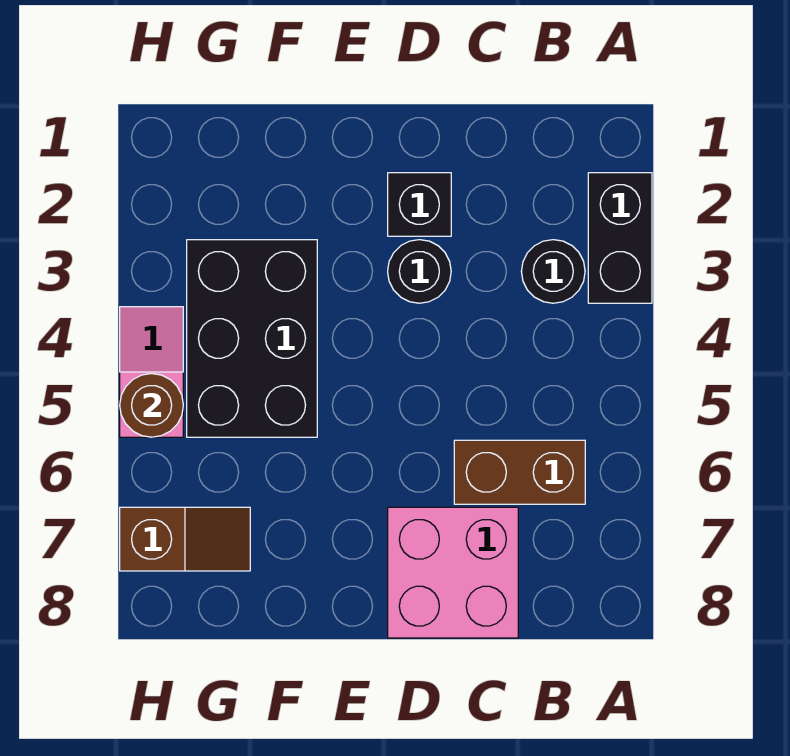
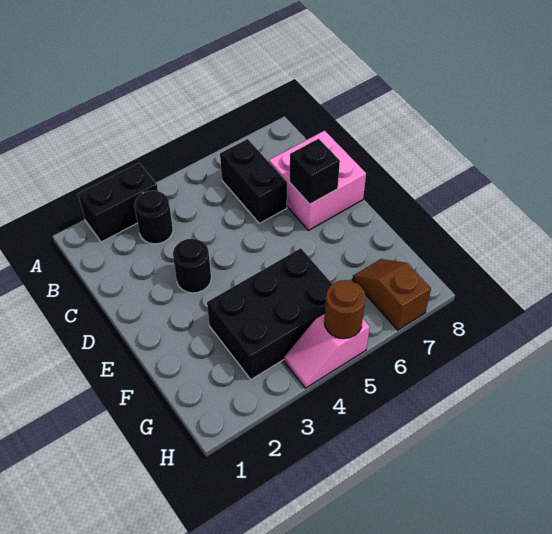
brown 1x2 brick [454,440,585,504] -> black 1x2 brick [220,139,287,223]
black 1x1 brick [388,173,451,236] -> black 1x1 brick moved to [290,139,340,204]

